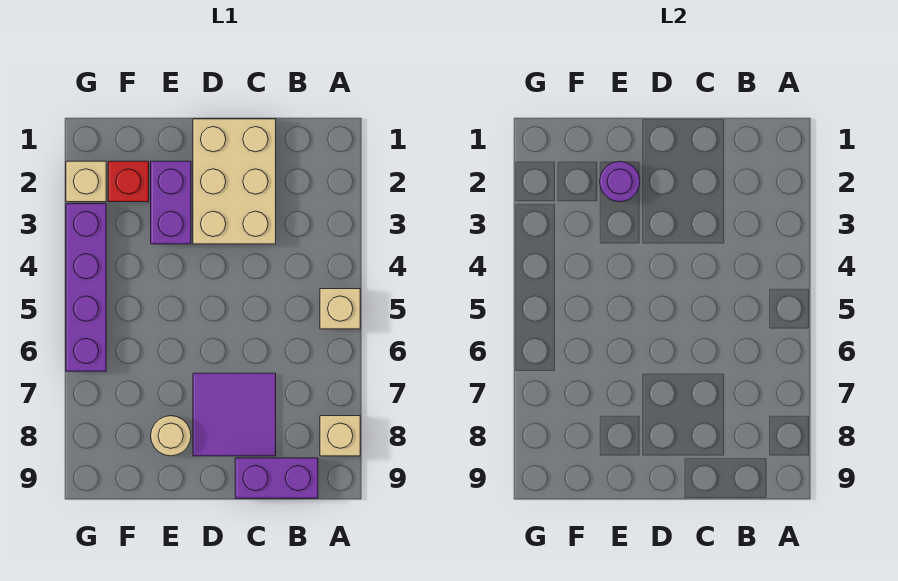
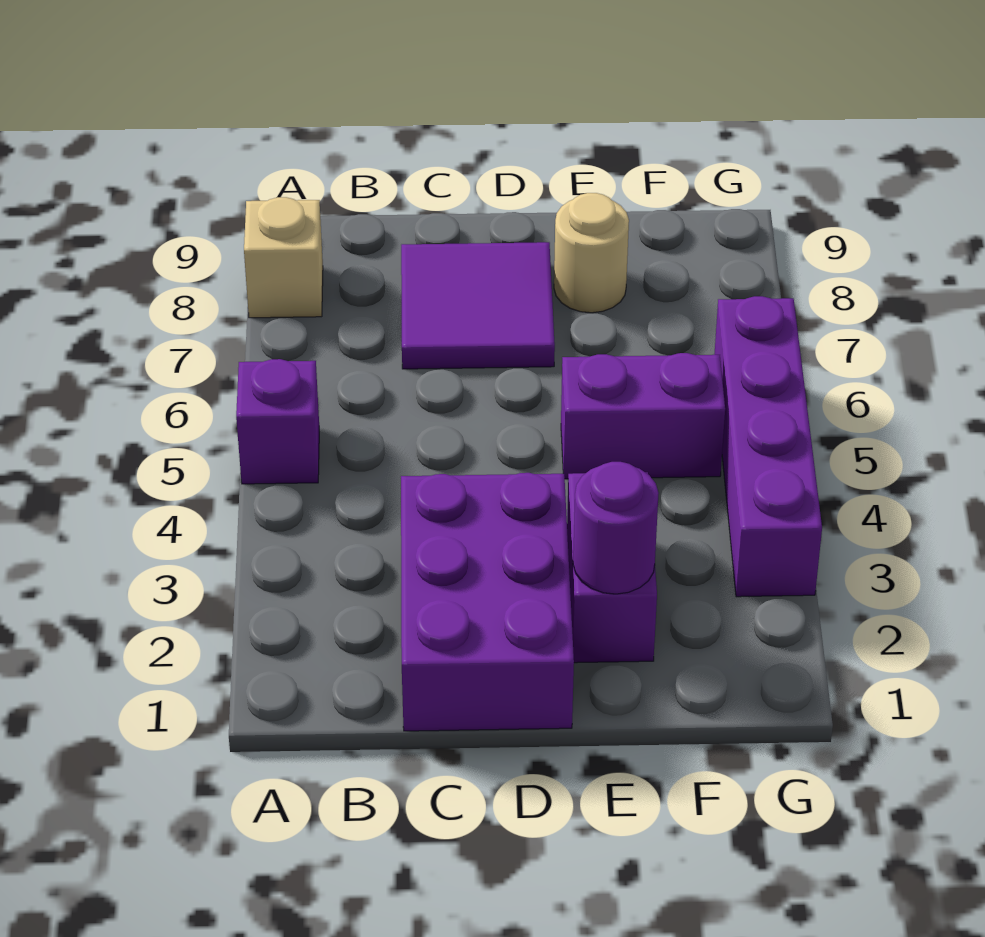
tan 1x1 brick [320,289,360,329] -> purple 1x1 brick [236,359,319,484]
purple 1x2 brick [235,458,318,498] -> purple 1x2 brick moved to [561,353,725,479]
tan 2x3 brick [193,119,276,244] -> purple 2x3 brick [401,473,574,731]
red 1x1 brick [108,161,149,202] -> none
tan 1x1 brick [66,161,106,202] -> none

